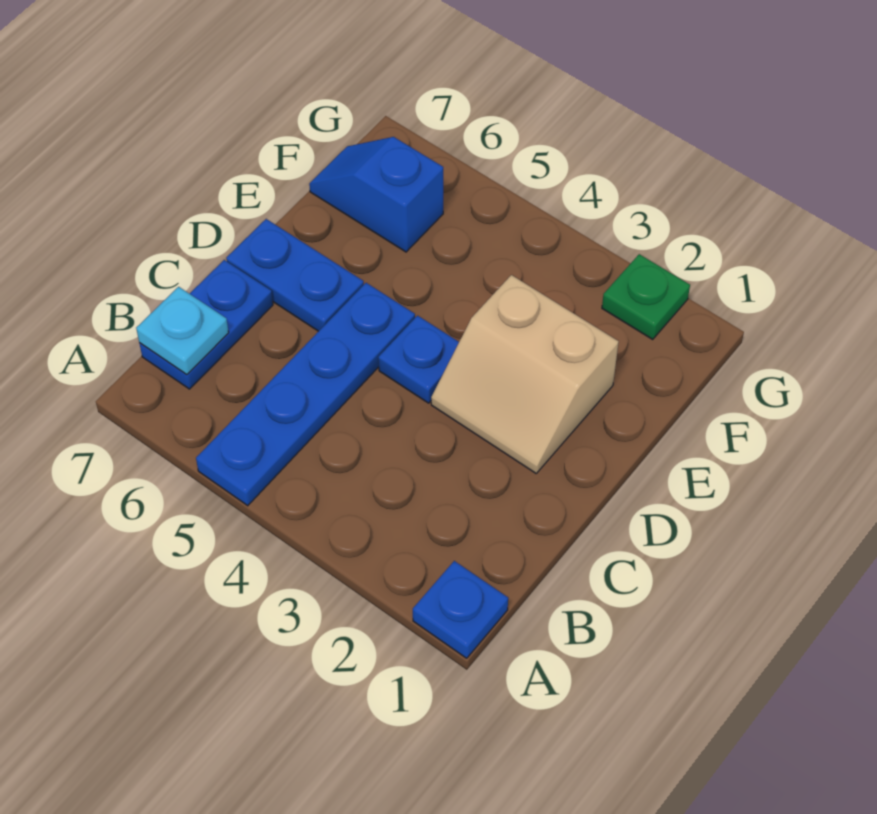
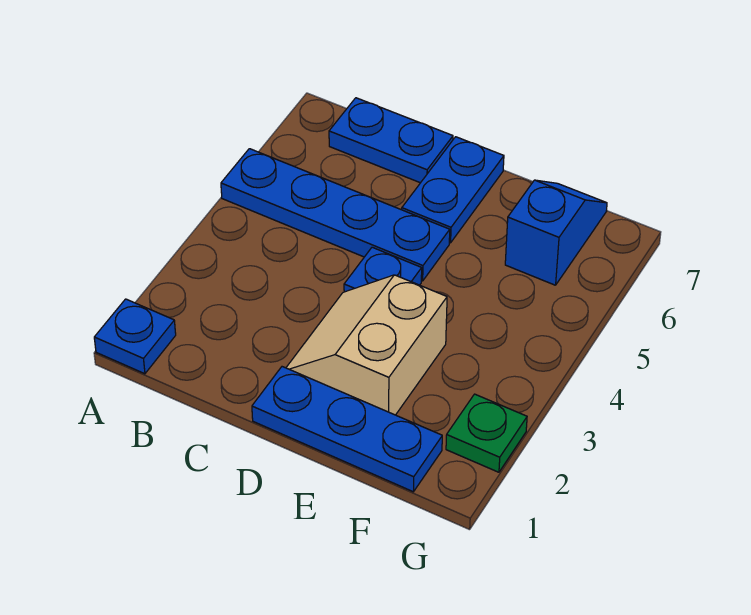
cyan 1x1 plate [136,287,229,375] -> none
none -> blue 1x3 plate [252,367,442,492]

